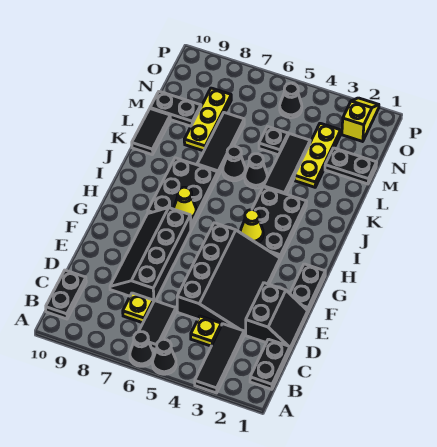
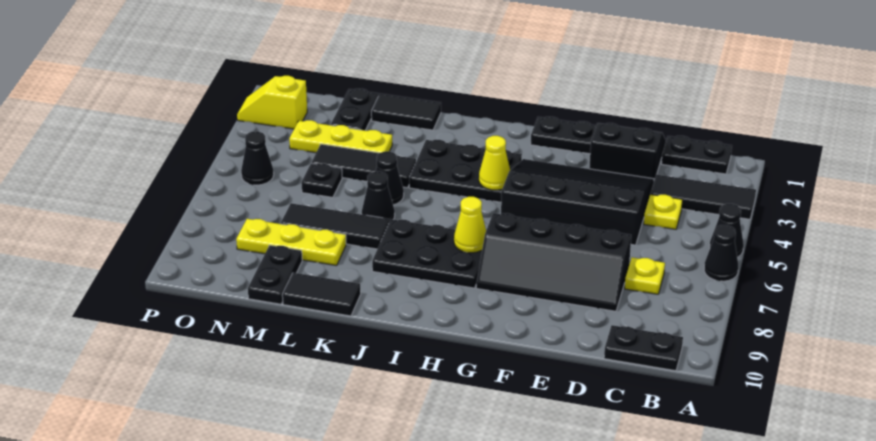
black 1x2 tile [139,301,176,350] -> black 1x2 tile moved to [371,94,441,130]

